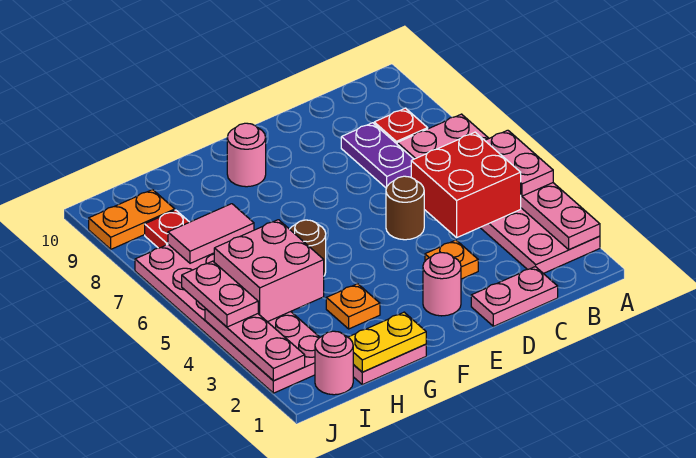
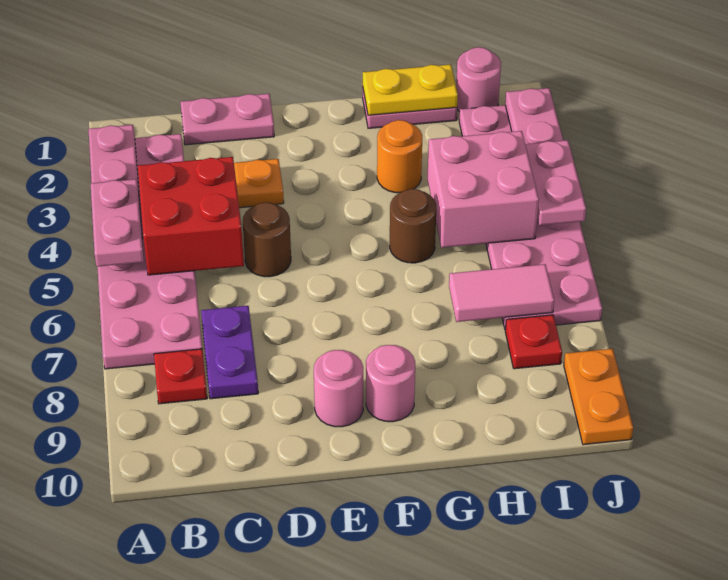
pink 1x1 round brick [423,253,461,316] -> pink 1x1 round brick moved to [314,350,363,427]
orange 1x1 plate [326,284,380,329] -> orange 1x1 round brick [377,120,422,193]
orange 1x2 plate [89,190,175,249] -> orange 1x2 plate turned to [564,349,633,445]

